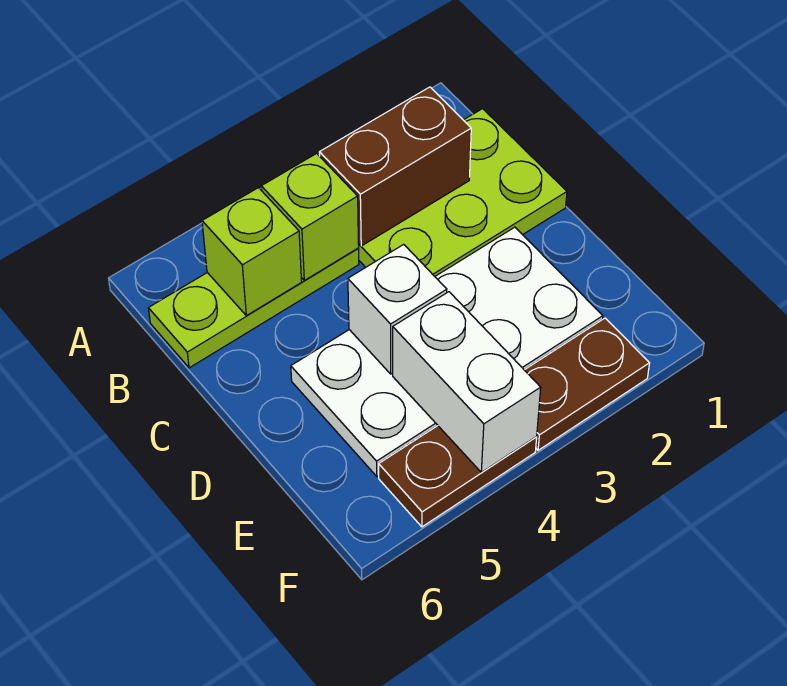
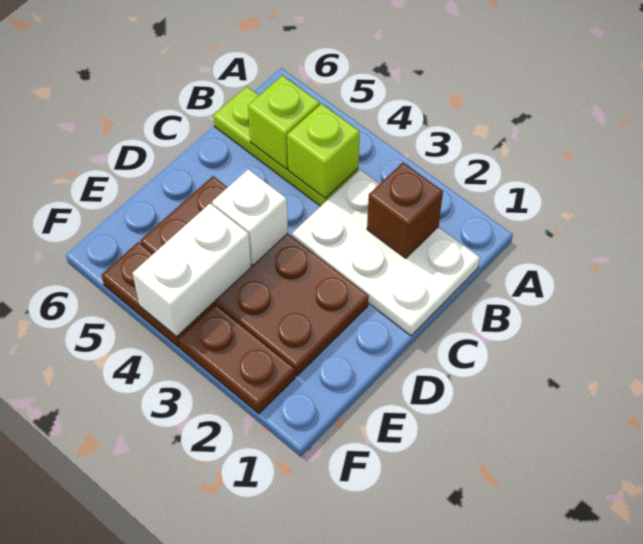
lime 2x3 plate [358,109,567,276] -> white 2x3 plate [292,170,480,336]
brown 1x2 brick [319,87,471,246] -> brown 1x1 brick [367,163,443,258]
white 2x4 plate [291,227,603,476] -> brown 2x4 plate [140,176,369,376]

